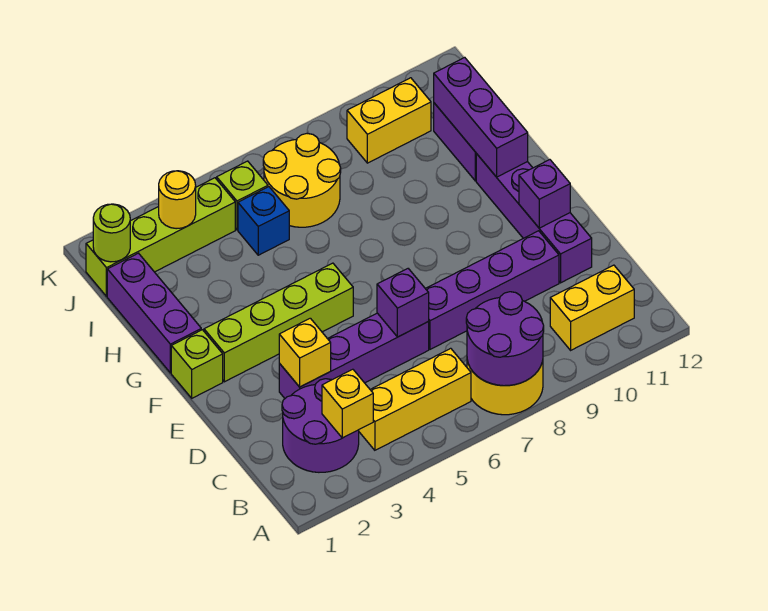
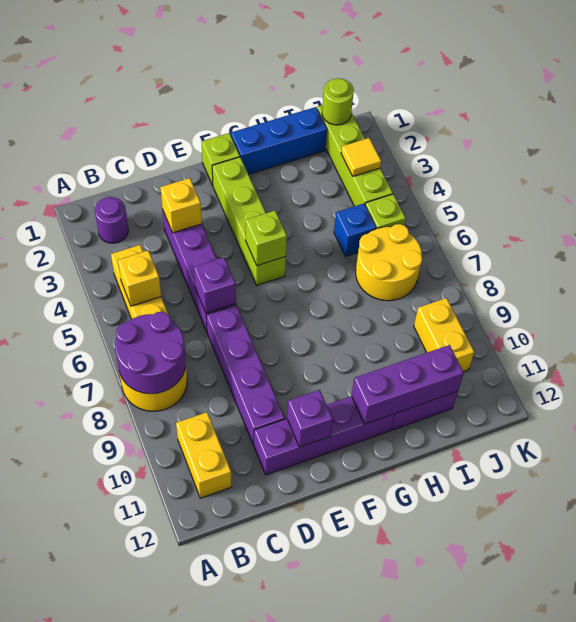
purple 2x2 round brick [282,379,359,472] -> purple 1x1 round brick [95,197,128,243]
yellow 1x1 brick [322,369,373,438] -> yellow 1x1 brick moved to [118,250,161,306]
none -> lime 1x1 brick [246,211,287,266]
purple 1x3 brick [107,253,201,373] -> blue 1x3 brick [231,107,327,174]
yellow 1x1 round brick [159,171,196,229] -> yellow 1x1 tile [341,138,381,176]

